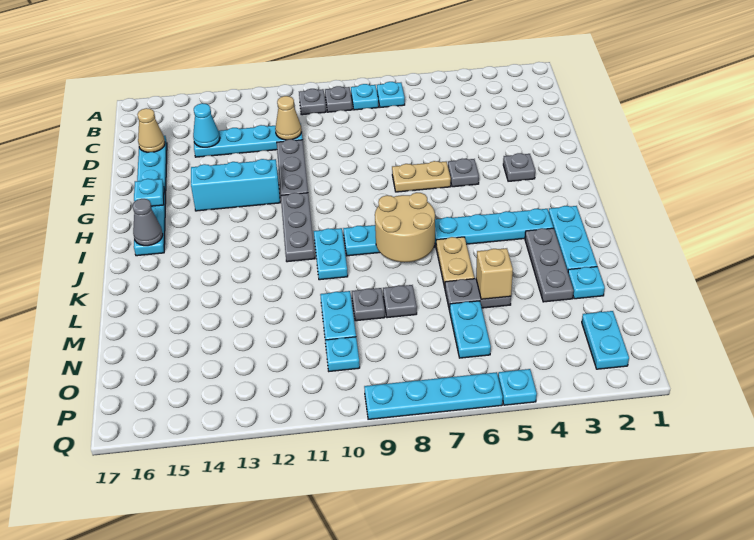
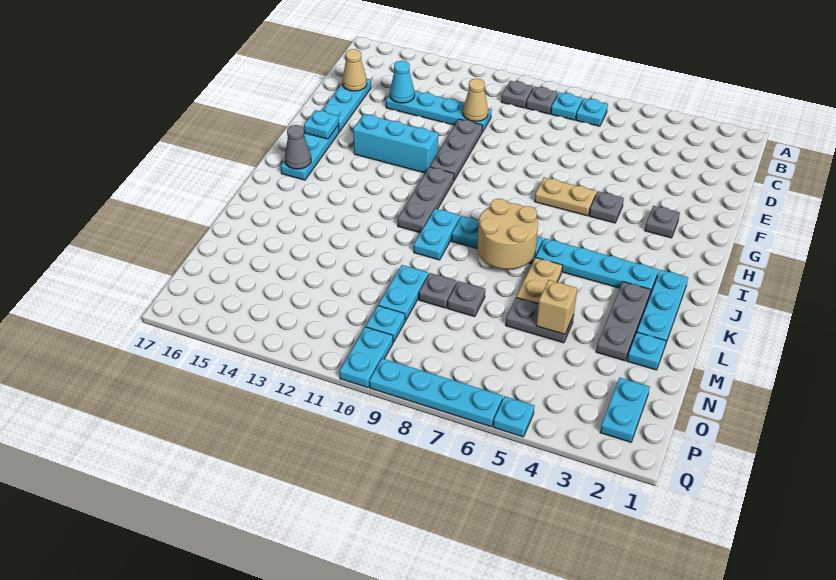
cyan 1x2 plate [450,301,491,358] -> cyan 1x2 plate moved to [339,327,393,388]

